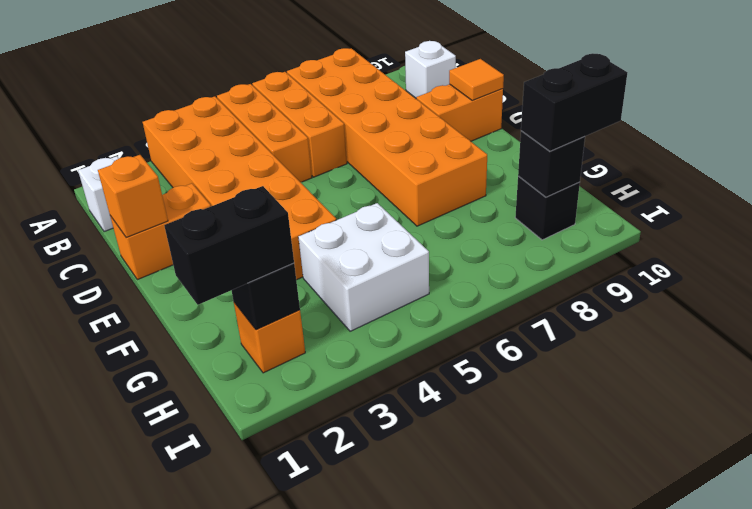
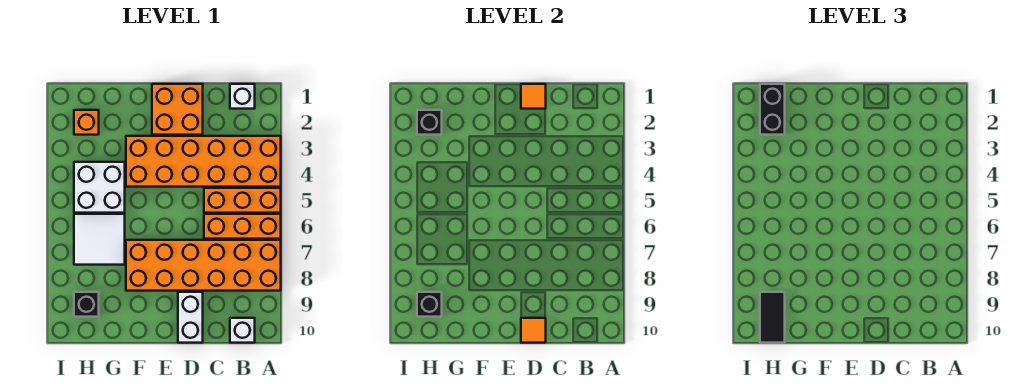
orange 1x2 brick [110,183,211,280] -> orange 2x2 brick [152,84,203,135]
orange 1x1 brick [98,155,168,238] -> orange 1x1 tile [521,84,546,109]
orange 1x2 brick [416,84,503,141] -> white 1x2 brick [178,292,203,343]
none -> white 2x2 tile [74,214,125,265]
black 1x2 brick [521,53,628,151] -> black 1x2 tile [760,292,785,343]

